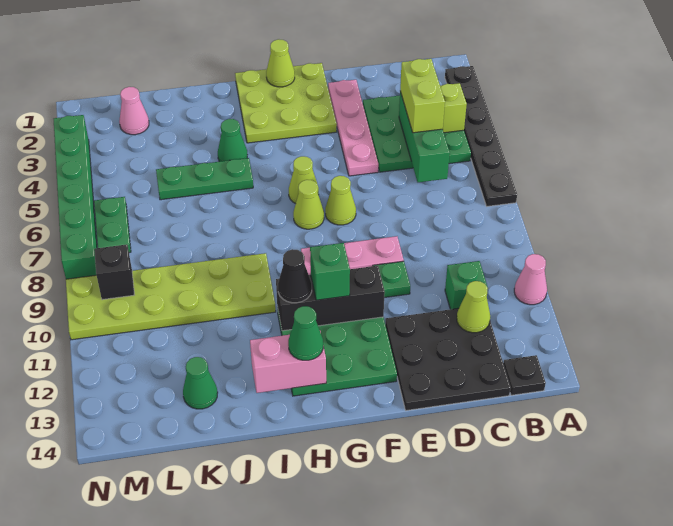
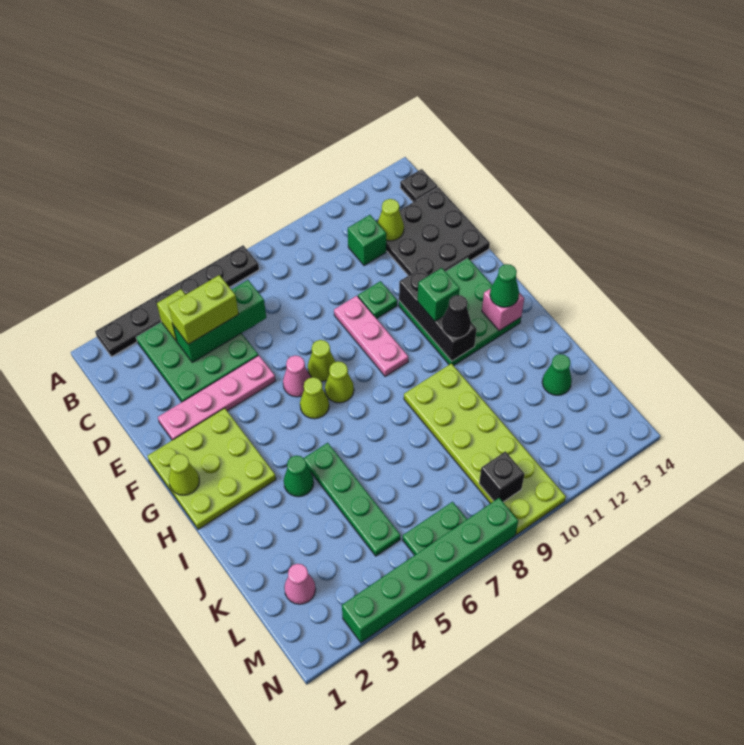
pink 1x1 cone [514,254,547,305] -> pink 1x1 cone moved to [283,356,311,397]
pink 1x2 brick [250,331,326,393] -> pink 1x1 brick [482,288,524,331]
green 1x3 plate [156,158,253,200] -> green 1x4 plate [304,443,401,556]

